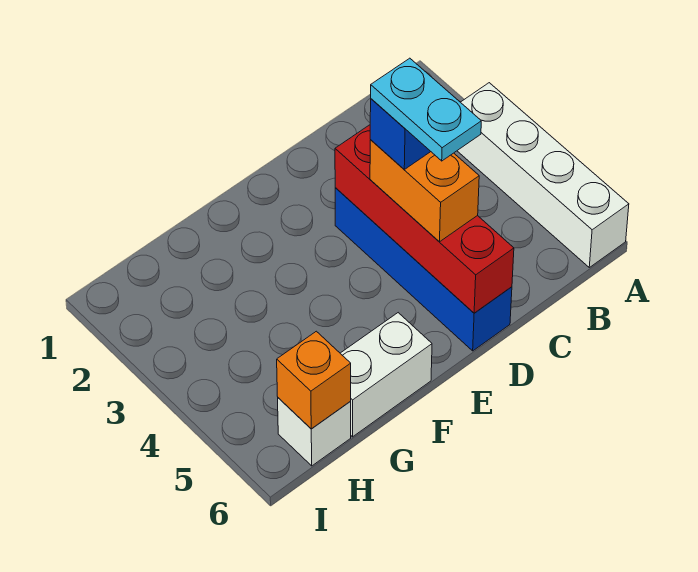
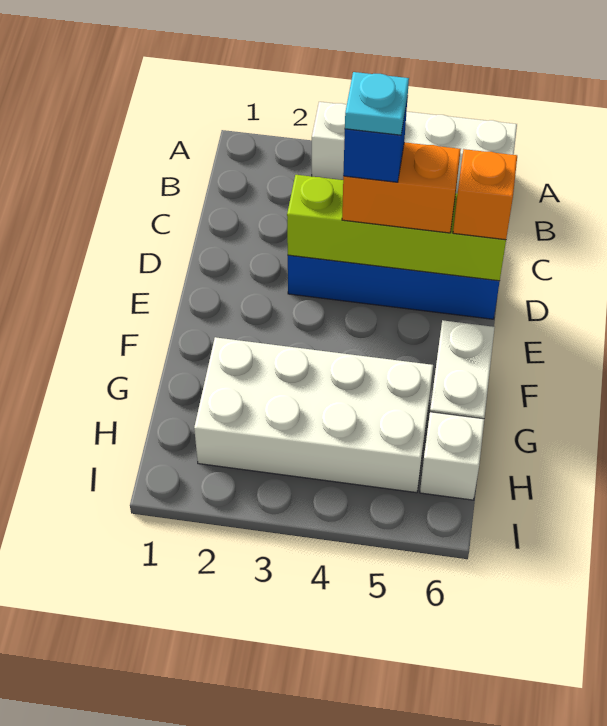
red 1x4 brick [335,125,514,313] -> lime 1x4 brick [287,175,506,281]
cyan 1x2 plate [371,58,481,161] -> cyan 1x1 plate [345,72,409,135]
none -> white 2x4 brick [194,337,433,493]
orange 1x1 brick [277,331,351,429] -> orange 1x1 brick moved to [453,149,517,240]

